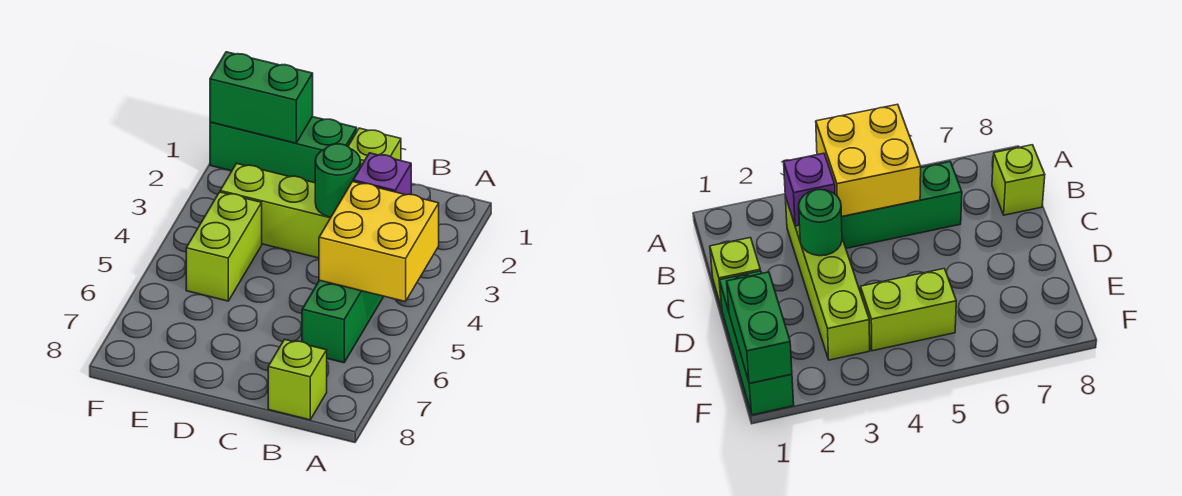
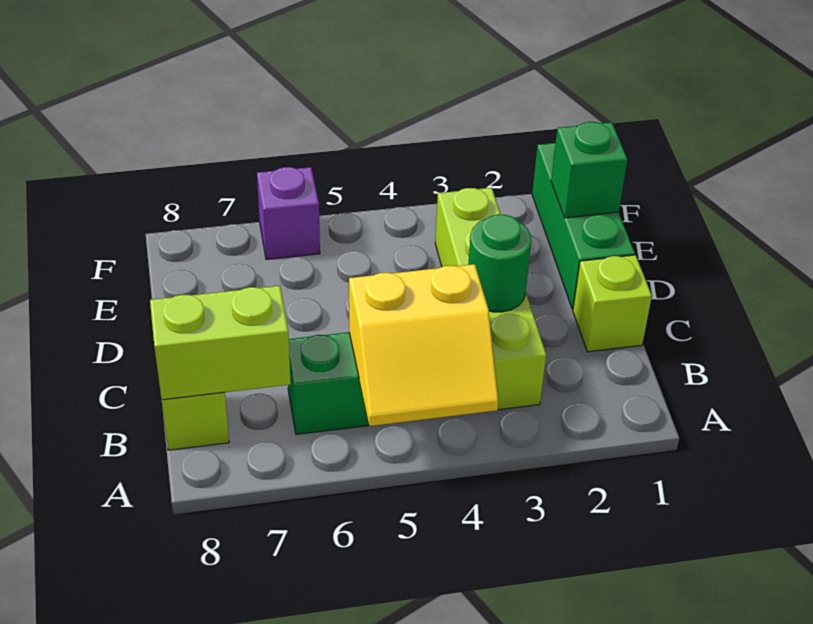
yellow 2x2 brick [319,182,439,302] -> yellow 2x2 slope [349,264,498,426]
purple 1x1 brick [353,153,411,195] -> purple 1x1 brick moved to [257,167,320,260]
green 1x2 brick [210,52,313,143] -> green 1x1 brick [551,122,627,218]
lime 1x2 brick [186,192,262,301] -> lime 1x2 brick moved to [150,286,291,400]

